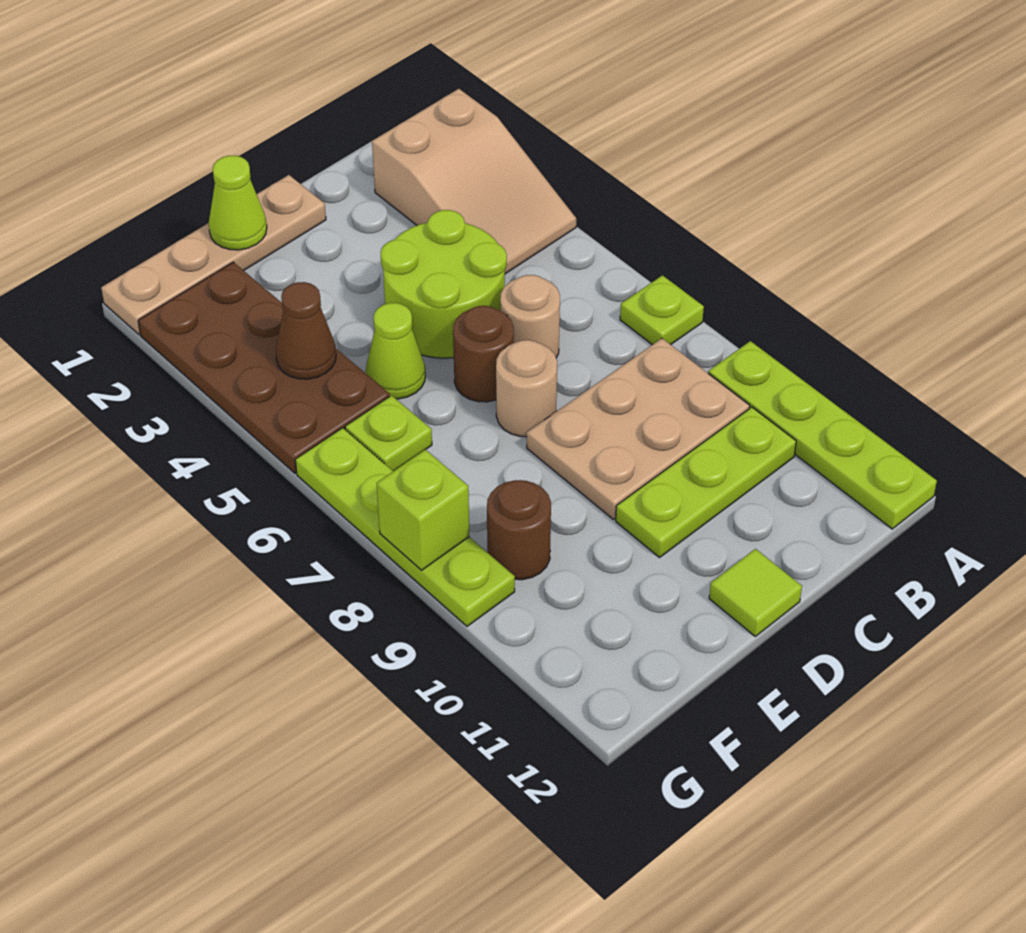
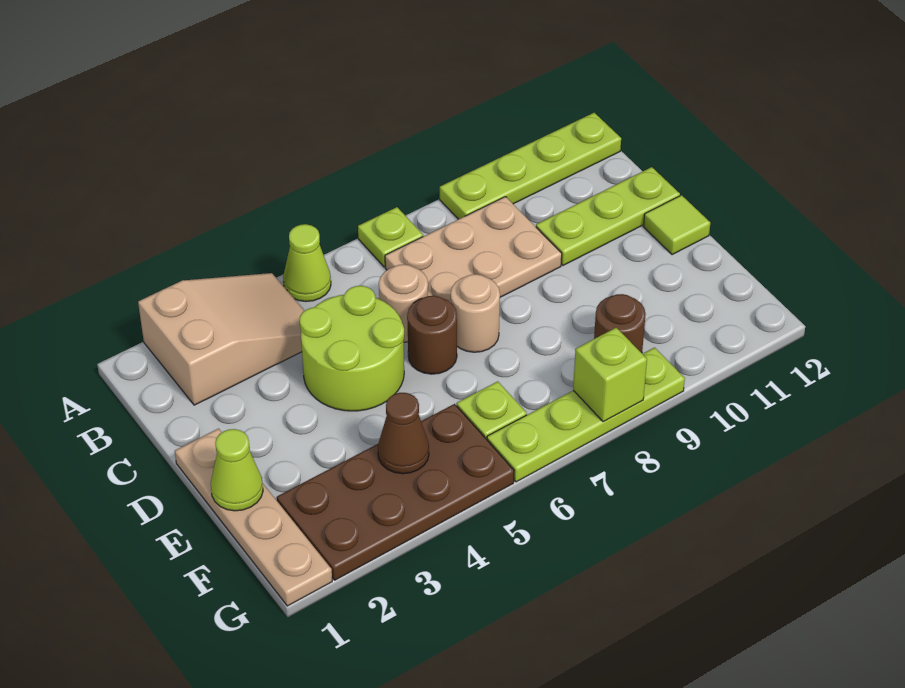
tan 2x3 plate [527,339,750,520] -> tan 2x3 plate turned to [385,197,562,302]
lime 1x3 plate [616,407,796,558] -> lime 1x3 plate turned to [536,167,680,265]
lime 1x1 cone [366,303,425,399] -> lime 1x1 cone moved to [283,224,331,302]

